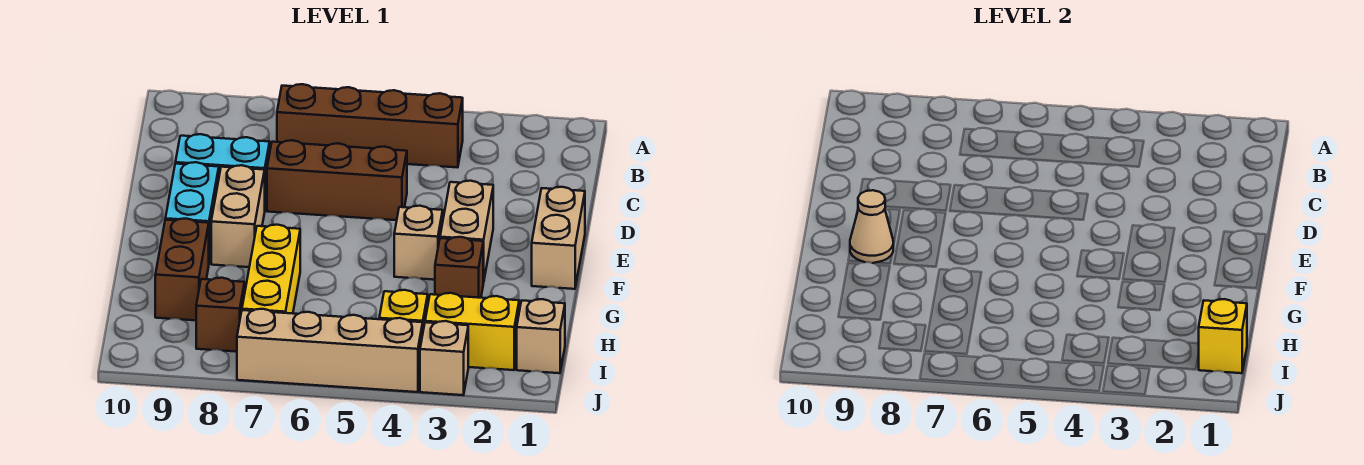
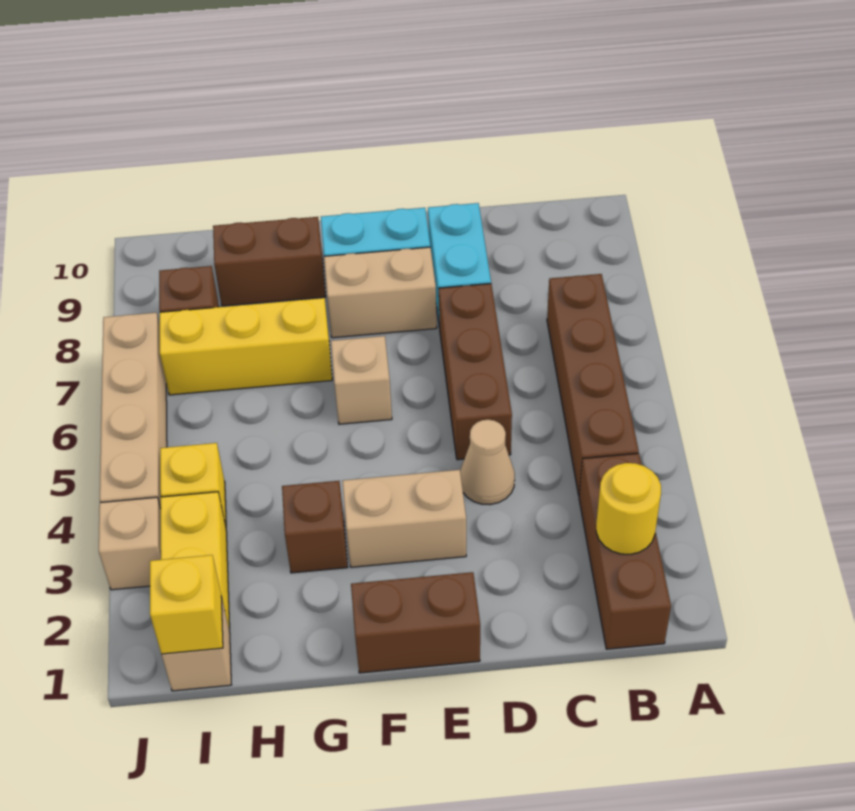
none -> brown 1x3 brick [579,453,671,649]
none -> yellow 1x1 round brick [596,463,661,554]
tan 1x2 brick [532,187,585,289] -> brown 1x2 brick [351,572,480,673]
tan 1x1 brick [394,206,443,280] -> tan 1x1 brick moved to [331,336,392,424]
tan 1x1 cone [850,190,893,263] -> tan 1x1 cone moved to [460,420,515,505]

